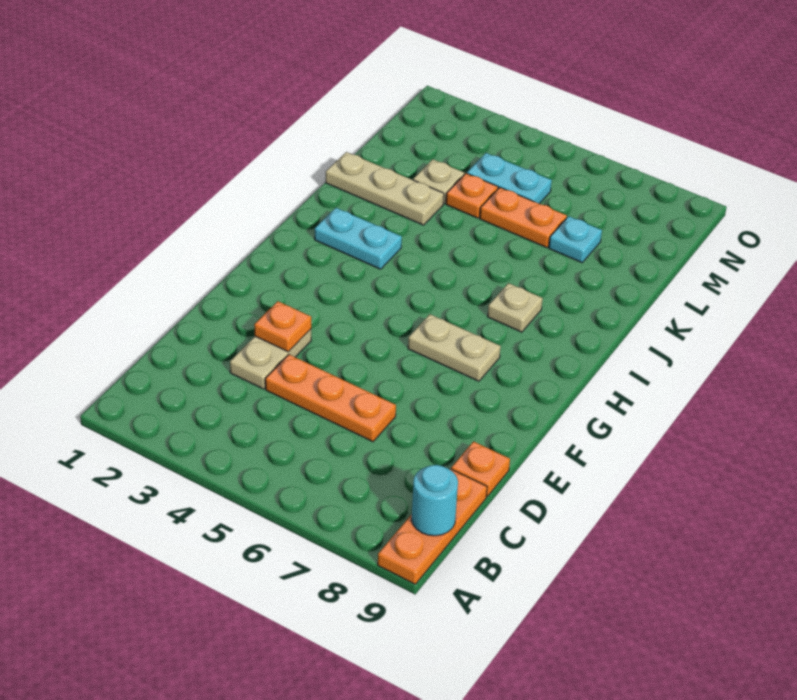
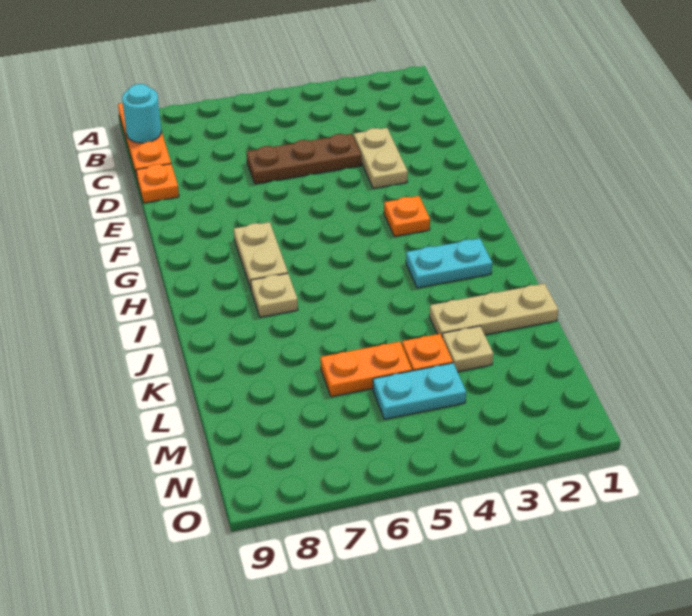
orange 1x3 plate [265,355,396,442] -> brown 1x3 plate [246,134,361,184]
orange 1x1 plate [254,301,311,352] -> orange 1x1 plate moved to [384,196,430,237]
tan 1x2 plate [408,314,501,381] -> tan 1x2 plate turned to [234,222,288,289]
cyan 1x1 plate [549,216,602,263] -> none

